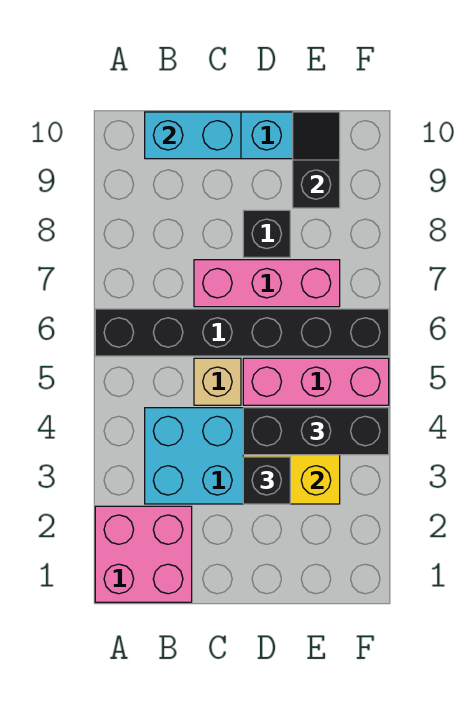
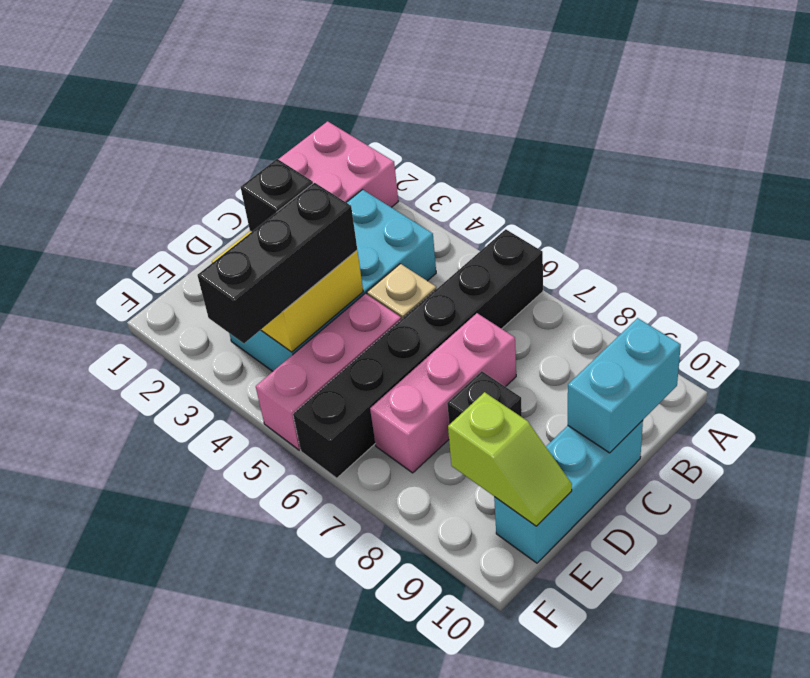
black 1x2 slope [293,112,340,208] -> lime 1x2 slope [448,392,572,526]

